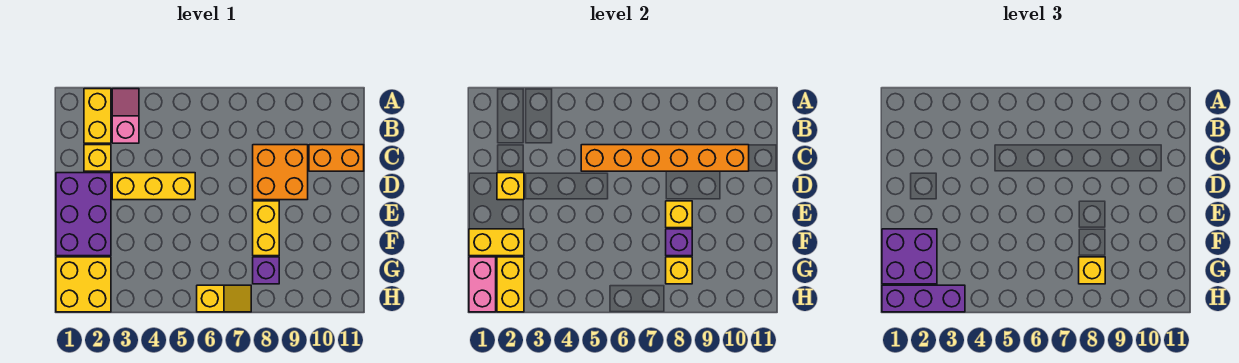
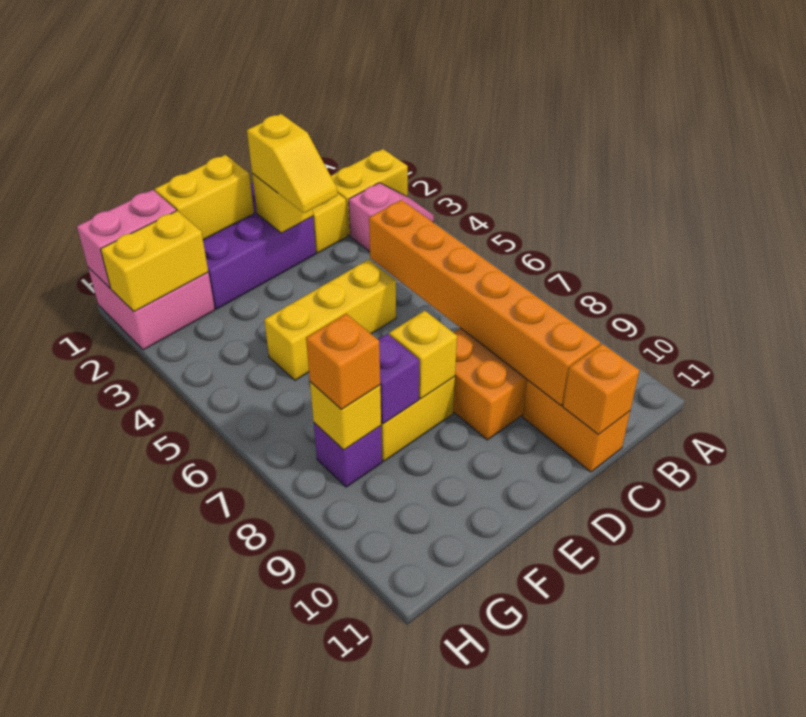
none -> orange 1x1 brick [563,344,639,434]
yellow 1x3 brick [112,173,195,200] -> yellow 1x3 brick turned to [264,260,396,380]
yellow 1x2 brick [469,229,524,256] -> yellow 1x2 brick turned to [155,155,254,240]
purple 2x2 brick [882,229,937,284] -> none
yellow 2x2 brick [56,257,111,312] -> pink 2x2 brick [88,267,215,350]
yellow 1x1 brick [1079,257,1105,284] -> orange 1x1 brick [306,314,380,410]
purple 1x3 brick [882,285,965,312] -> none
yellow 1x2 slope [197,285,251,312] -> yellow 1x2 slope moved to [247,114,337,213]

